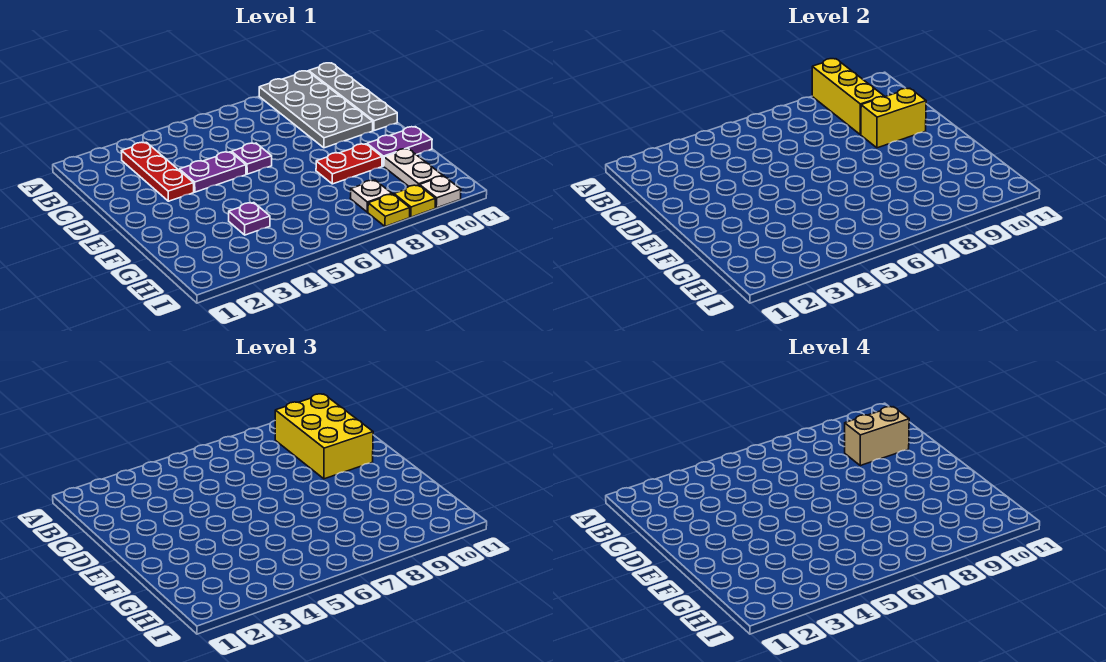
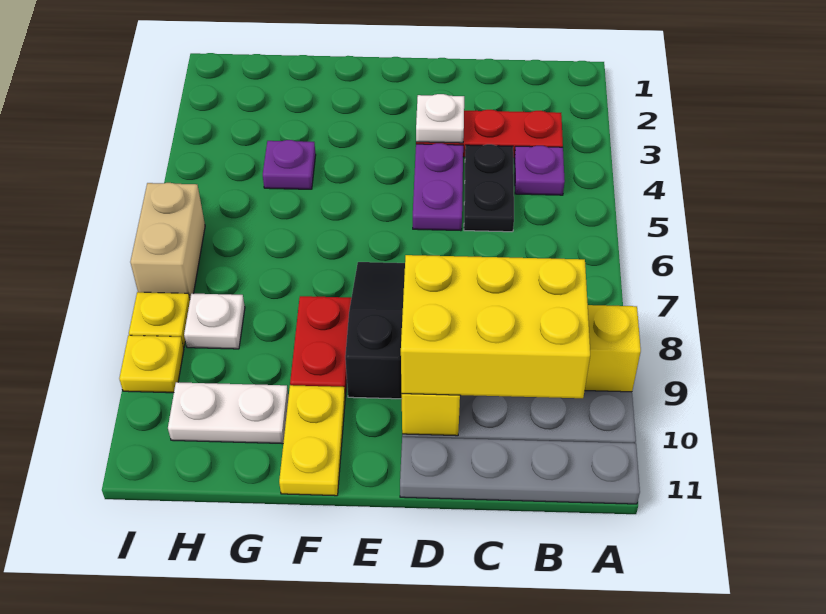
none -> black 1x2 plate [464,144,514,232]
tan 1x2 brick [845,407,909,466] -> tan 1x2 brick moved to [130,183,205,298]
purple 1x1 plate [232,143,272,174] -> purple 1x1 plate moved to [514,146,565,195]
none -> black 1x3 slope [345,262,405,399]
purple 1x2 plate [367,127,432,166] -> yellow 1x2 plate [279,385,345,496]
white 1x1 plate [420,176,461,208] -> white 1x1 plate moved to [416,94,464,143]

